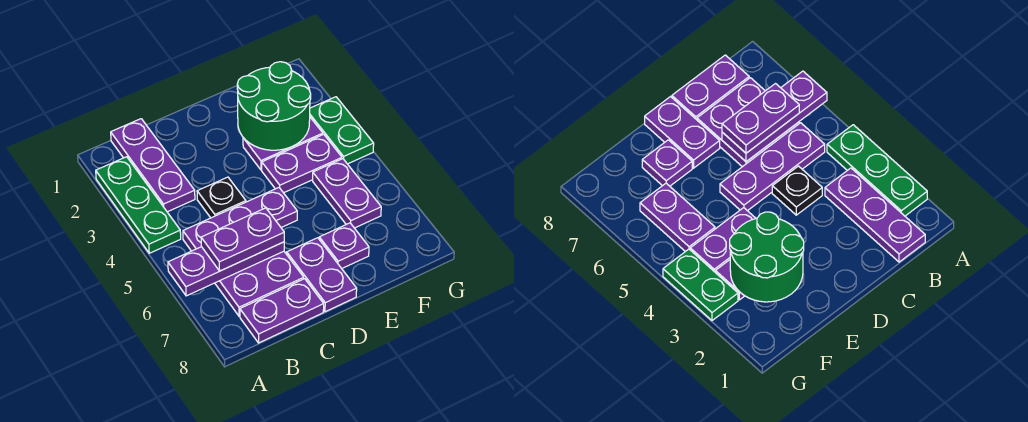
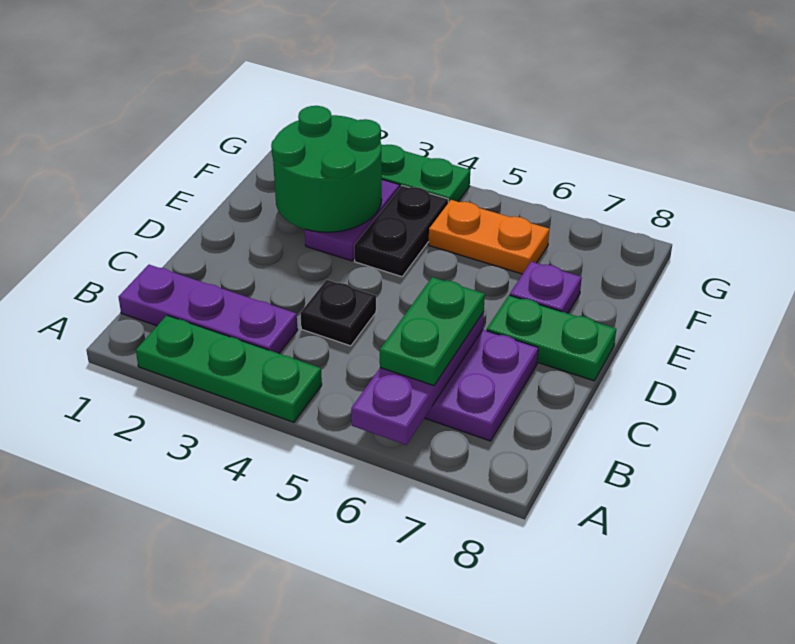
purple 1x3 plate [183,188,297,251] -> none
purple 1x2 plate [201,208,284,271] -> green 1x2 plate [380,277,485,386]
purple 1x2 plate [240,279,324,343] -> none
purple 1x2 plate [287,238,357,312] -> green 1x2 plate [487,295,616,381]
purple 1x2 plate [262,134,342,193] -> black 1x2 plate [354,186,448,277]
purple 1x2 plate [313,159,381,228] -> orange 1x2 plate [429,200,549,274]

